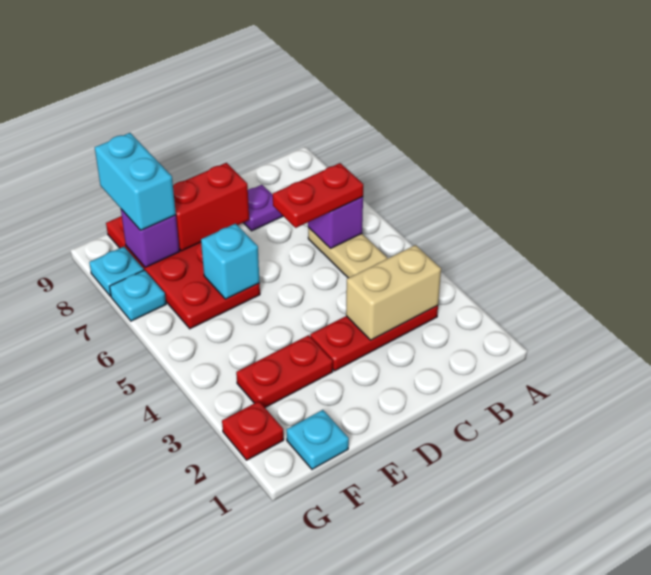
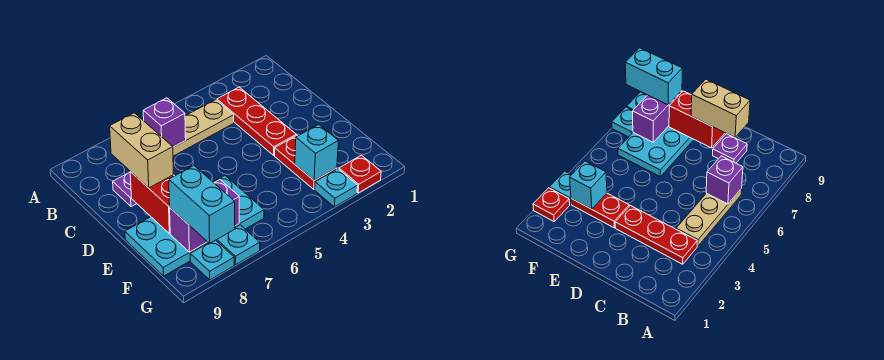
tan 1x2 brick [346,245,441,340] -> tan 1x2 brick moved to [110,113,173,188]
red 1x2 plate [273,163,363,228] -> none
red 2x4 plate [106,216,260,329] -> cyan 2x4 plate [125,176,264,276]
cyan 1x1 brick [201,224,260,299] -> cyan 1x1 brick moved to [295,124,338,180]
cyan 1x1 plate [287,410,349,469] -> cyan 1x1 plate moved to [315,169,358,207]
purple 1x1 brick [121,209,180,267] -> purple 1x2 brick [170,180,239,252]
cyan 1x2 brick [95,133,176,230] -> cyan 1x2 brick turned to [169,166,235,244]

